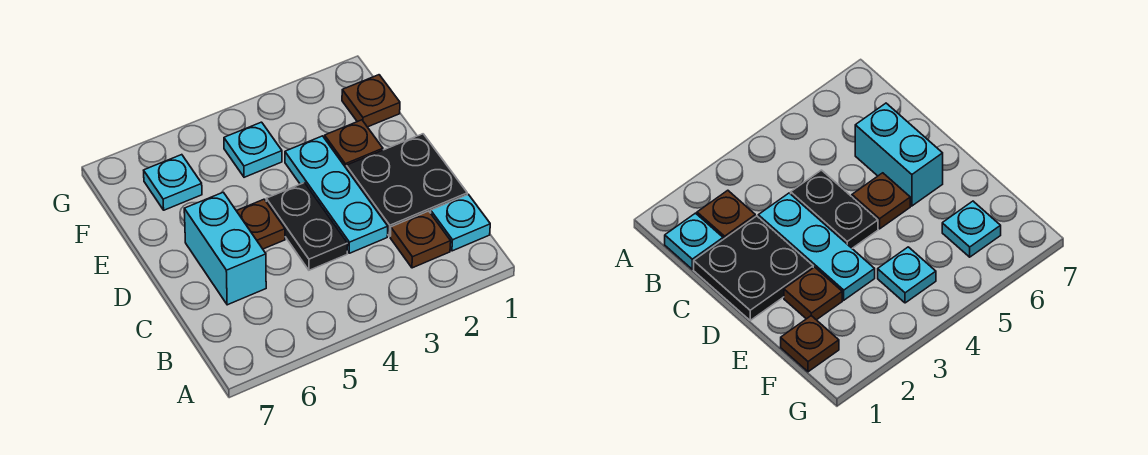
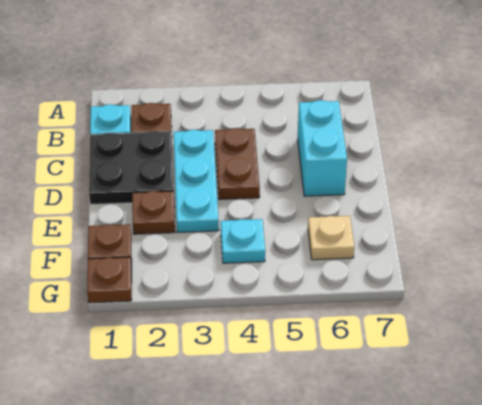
black 1x2 plate [266,183,348,270] -> brown 1x2 plate [215,128,260,200]
brown 1x1 plate [237,199,285,249] -> brown 1x1 plate moved to [87,257,132,303]
cyan 1x1 plate [144,155,202,210] -> tan 1x1 plate [308,216,354,260]

